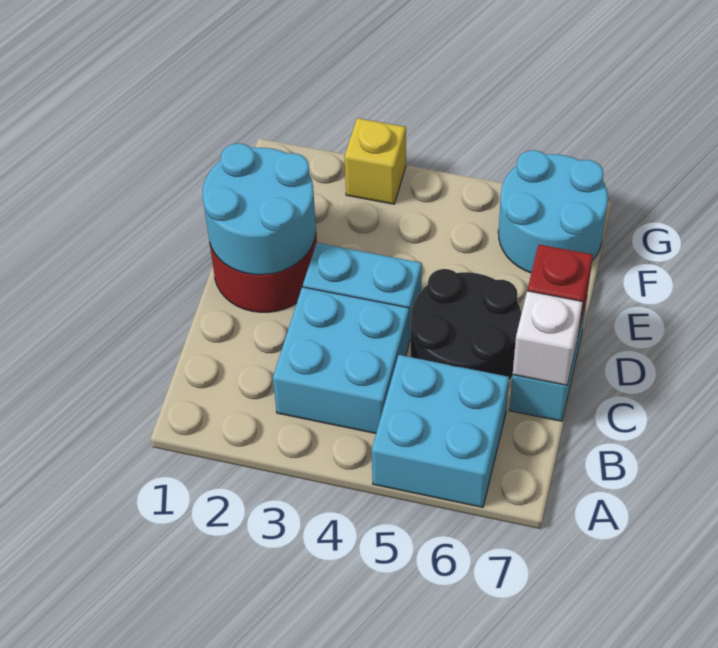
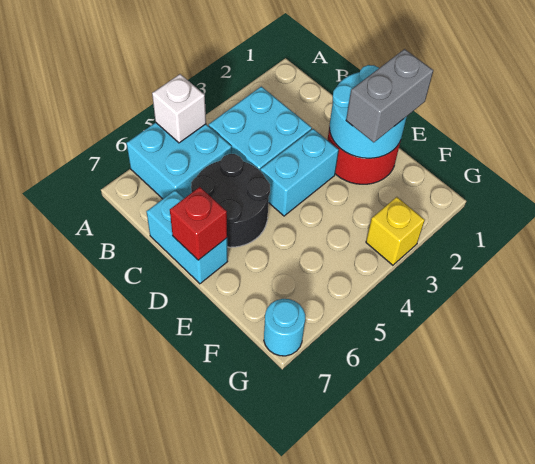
white 1x1 brick [513,291,583,385] -> white 1x1 brick moved to [152,74,206,143]
none -> grey 1x2 brick [346,49,433,142]
cyan 2x2 round brick [498,150,608,273] -> cyan 1x1 round brick [264,299,305,356]

